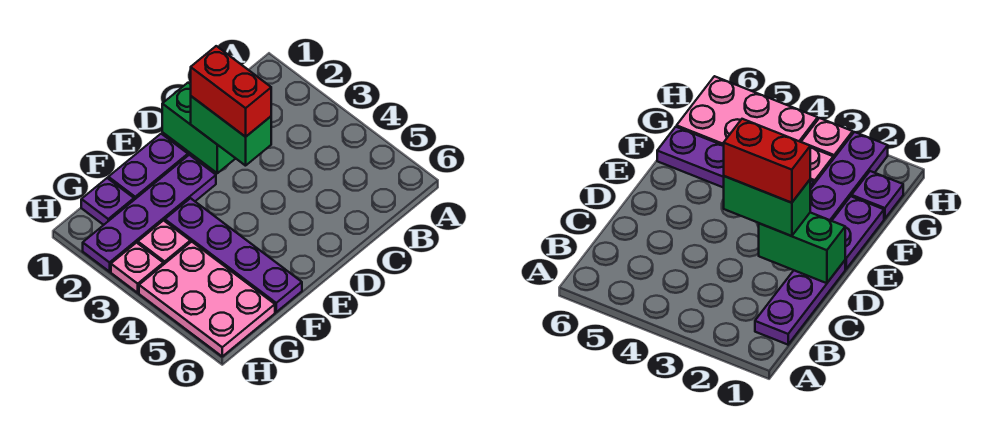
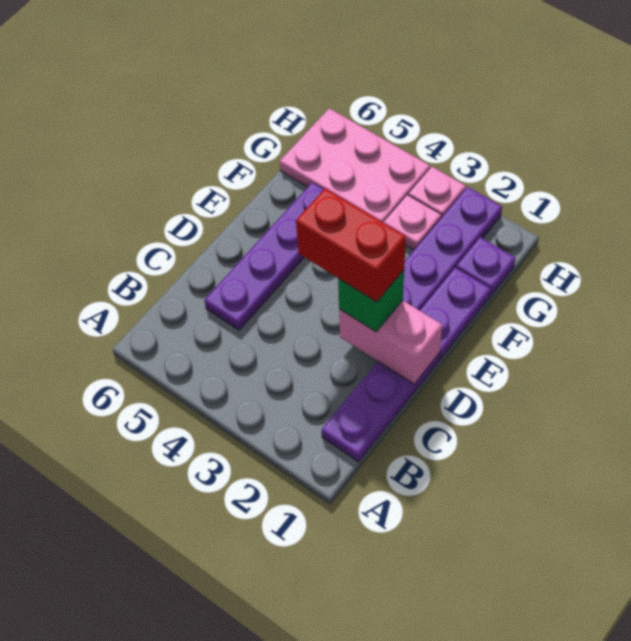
green 1x2 brick [162,83,236,173] -> pink 1x2 brick [339,300,442,384]
green 1x2 brick [191,96,271,166] -> green 1x1 brick [338,270,404,332]
purple 1x4 plate [165,198,302,312] -> purple 1x4 plate turned to [204,183,324,330]

